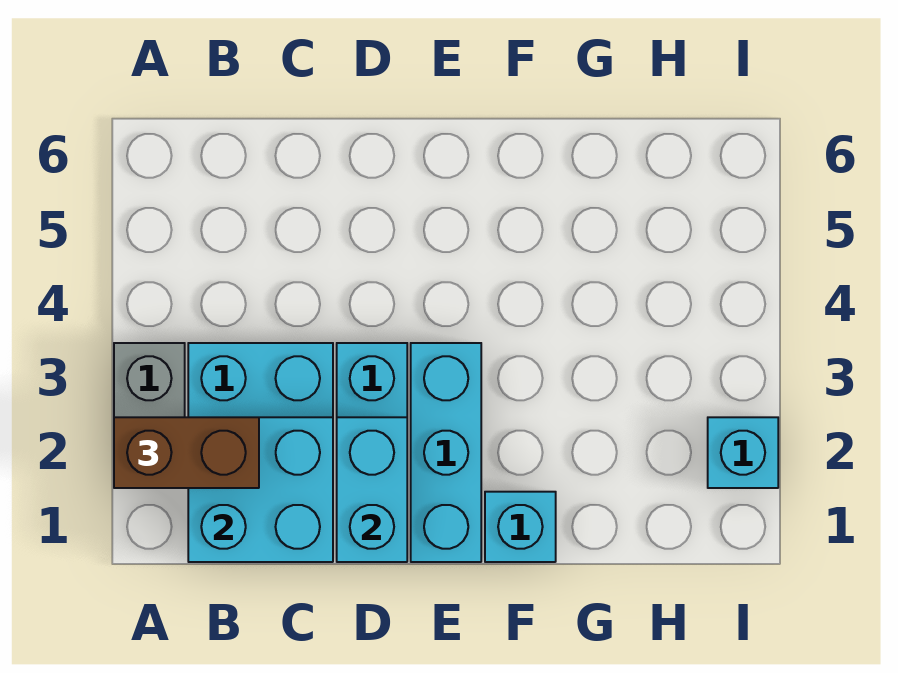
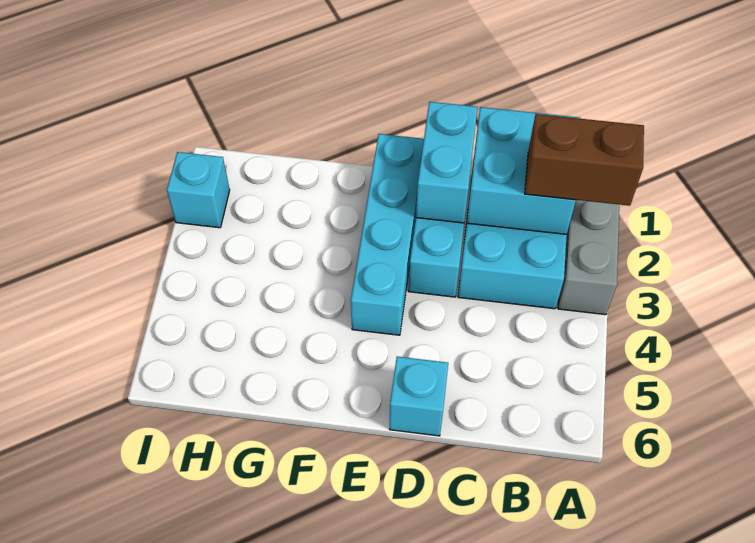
cyan 1x3 brick [411,343,481,562] -> cyan 1x4 brick [351,134,424,335]
cyan 1x1 brick [485,492,556,562] -> cyan 1x1 brick moved to [389,357,448,436]

